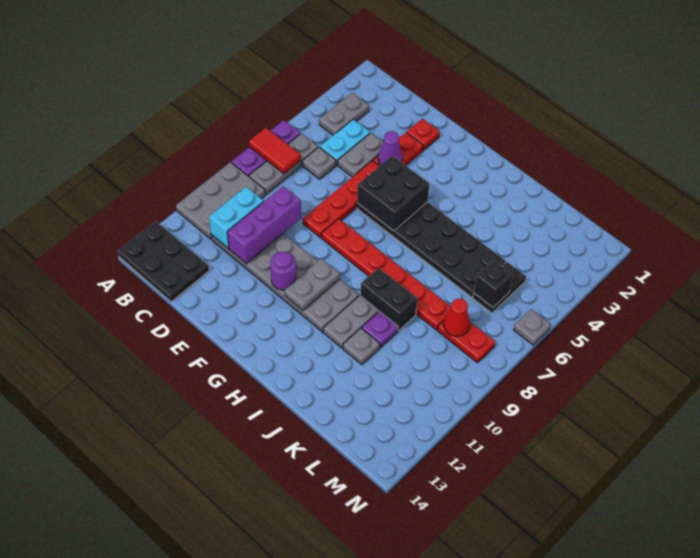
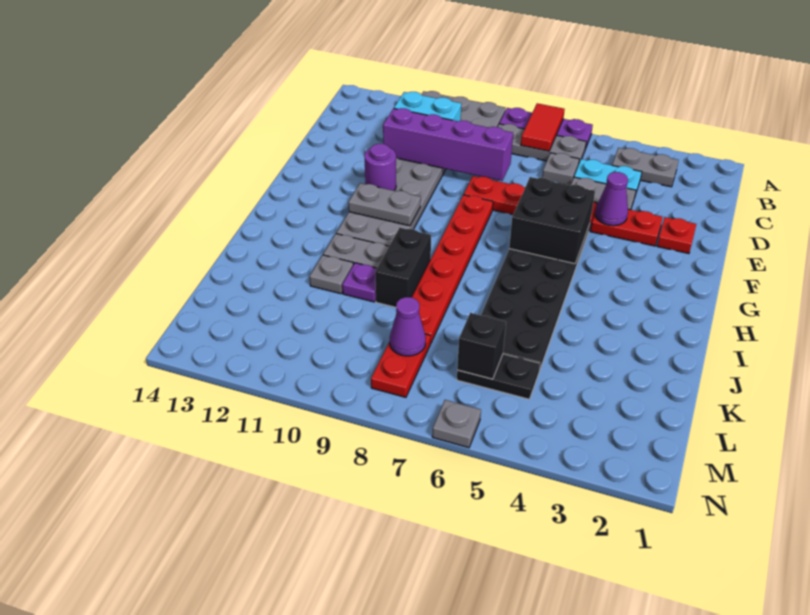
black 2x3 plate [118,221,209,302] -> none
purple 1x3 brick [227,186,301,264] -> purple 1x4 brick [383,108,513,181]
red 1x1 cone [444,299,470,336] -> purple 1x1 cone [390,297,426,356]

